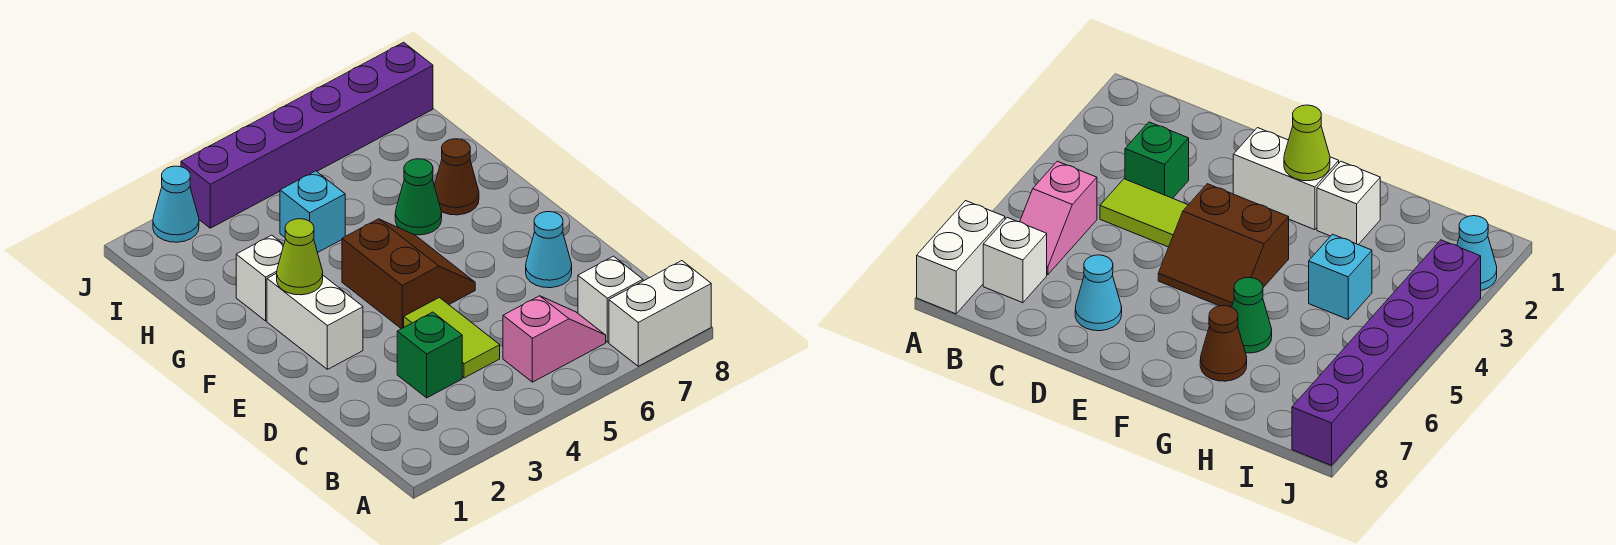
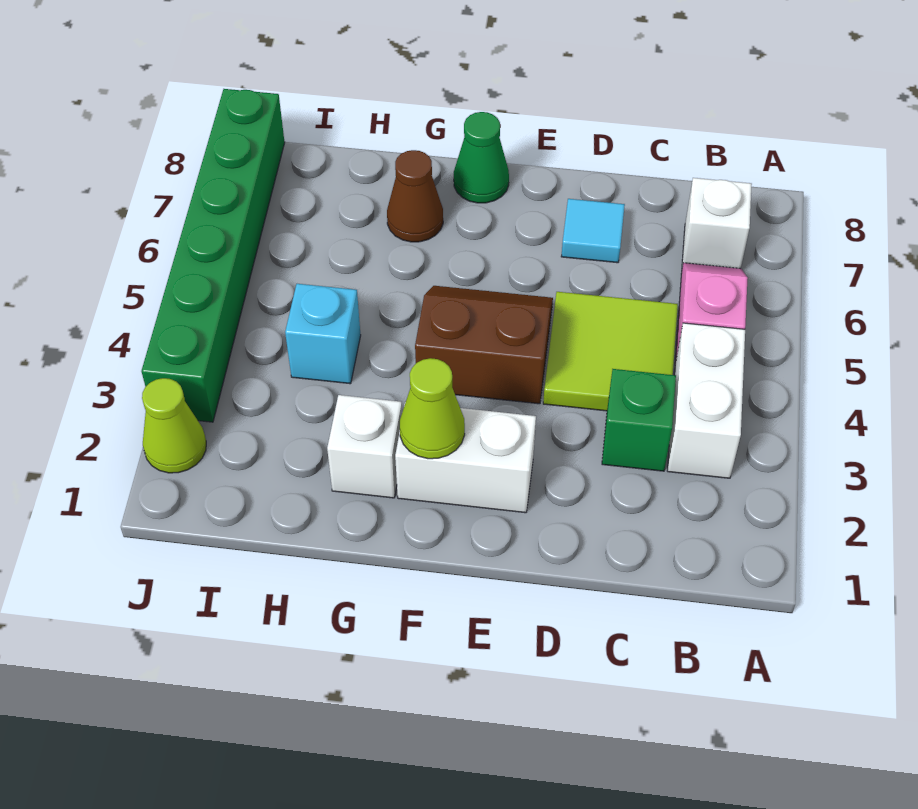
white 1x2 brick [609,261,711,366] -> white 1x2 brick moved to [668,323,745,478]
lime 1x2 tile [404,298,500,378] -> lime 2x2 tile [543,292,678,411]
cyan 1x1 cone [526,212,572,288] -> cyan 1x1 tile [561,199,625,263]
green 1x1 cone [395,159,442,235] -> green 1x1 cone moved to [454,112,509,203]
cyan 1x1 cone [153,166,199,242] -> lime 1x1 cone [142,378,206,473]
purple 1x6 brick [181,42,433,228] -> green 1x6 brick [141,89,285,422]

